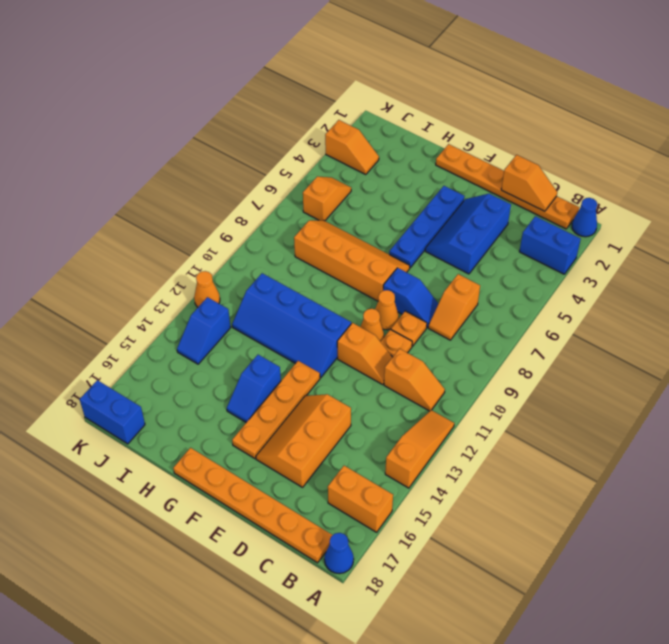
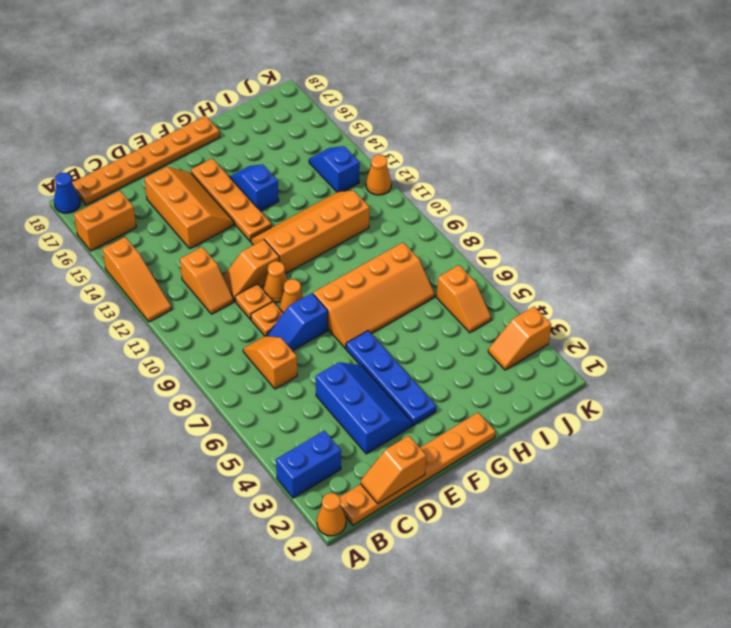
blue 1x1 cone [572,198,597,237] -> orange 1x1 cone [317,493,346,536]
orange 1x2 slope [384,349,445,411] -> orange 1x2 slope turned to [180,247,234,314]
blue 2x4 slope [232,273,351,378] -> orange 2x4 slope [251,191,370,274]
blue 1x2 brick [80,380,145,444] -> none

